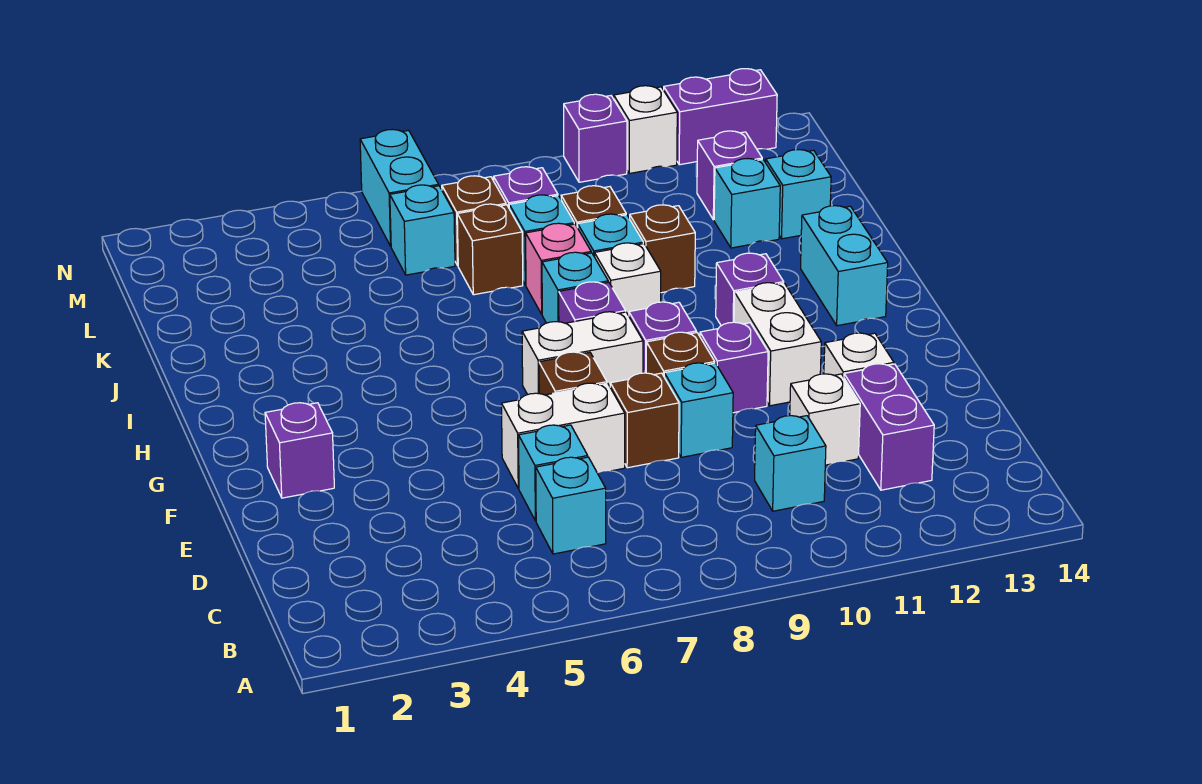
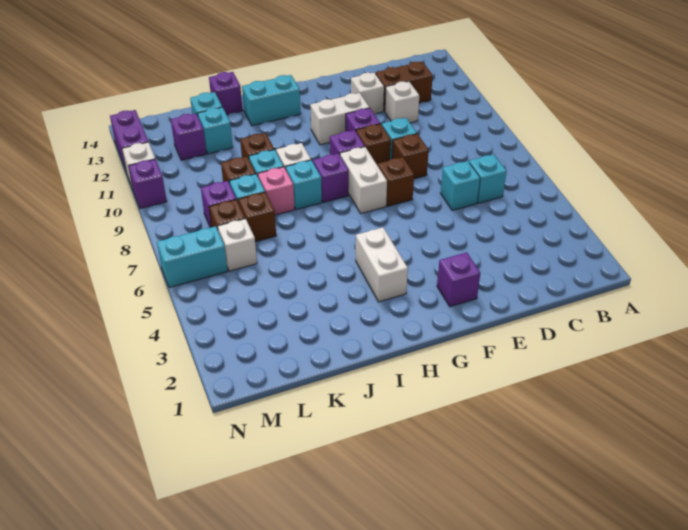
cyan 1x1 brick [755,416,826,511] -> none
purple 1x2 brick [844,364,934,490] -> brown 1x2 brick [376,62,433,111]
white 1x2 brick [502,383,625,489] -> white 1x2 brick moved to [356,228,408,302]
purple 1x1 brick [716,253,784,326] -> purple 1x1 brick moved to [209,72,243,115]
cyan 1x1 brick [390,185,455,275] -> white 1x1 brick [218,219,257,271]

